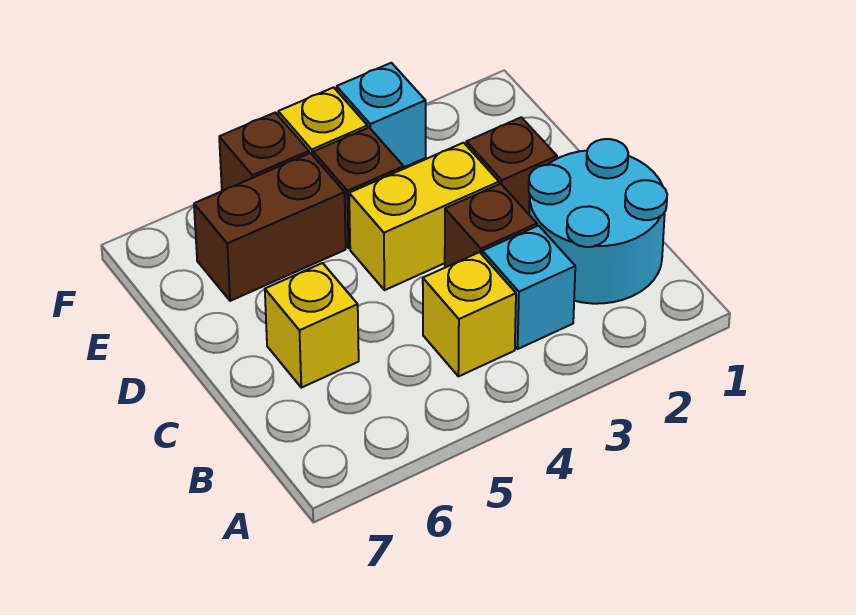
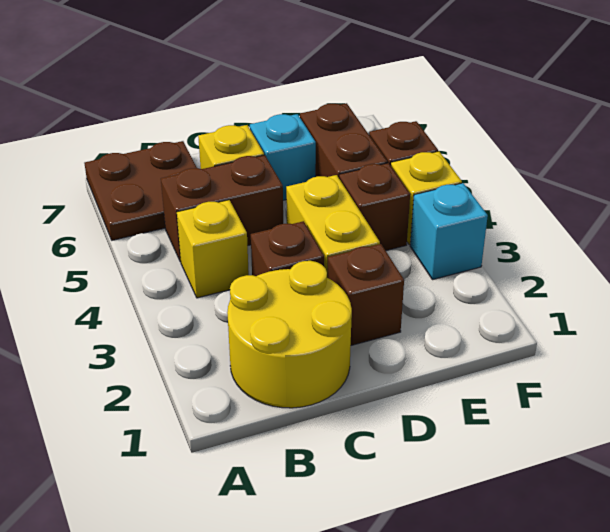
none -> brown 2x2 plate [85,141,197,240]
cyan 2x2 round brick [529,139,667,304] -> yellow 2x2 round brick [227,261,352,408]
cyan 1x1 brick [482,226,575,349] -> cyan 1x1 brick moved to [250,114,316,200]
none -> brown 1x2 brick [161,155,283,262]

